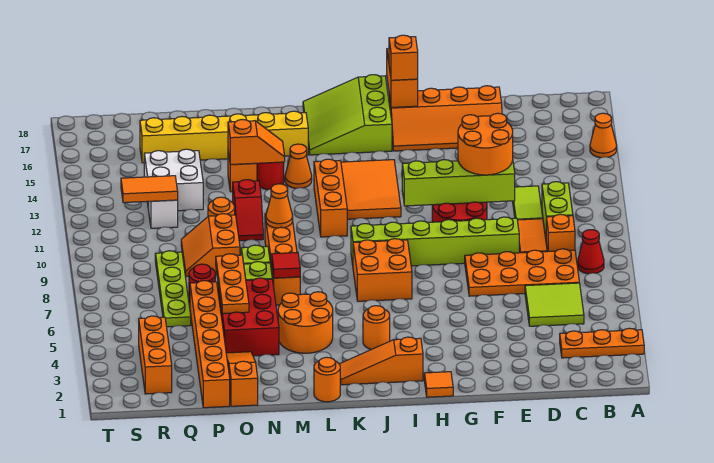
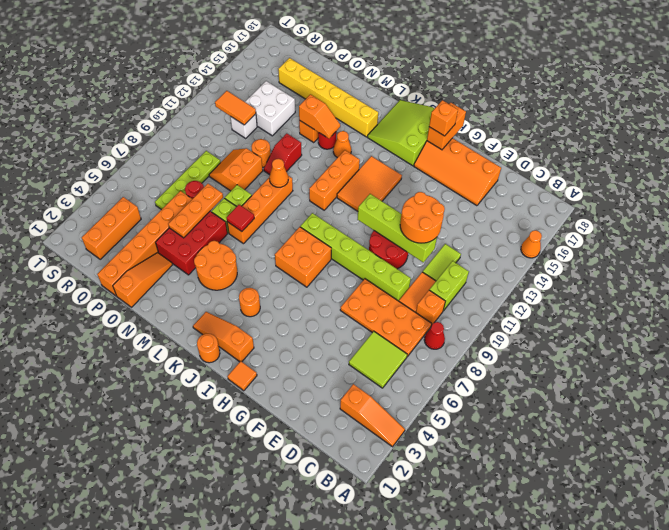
orange 1x3 plate [560,328,644,358] -> orange 1x3 slope [340,384,405,447]
orange 1x1 round brick [314,357,340,402] -> orange 1x1 round brick moved to [197,334,220,363]

